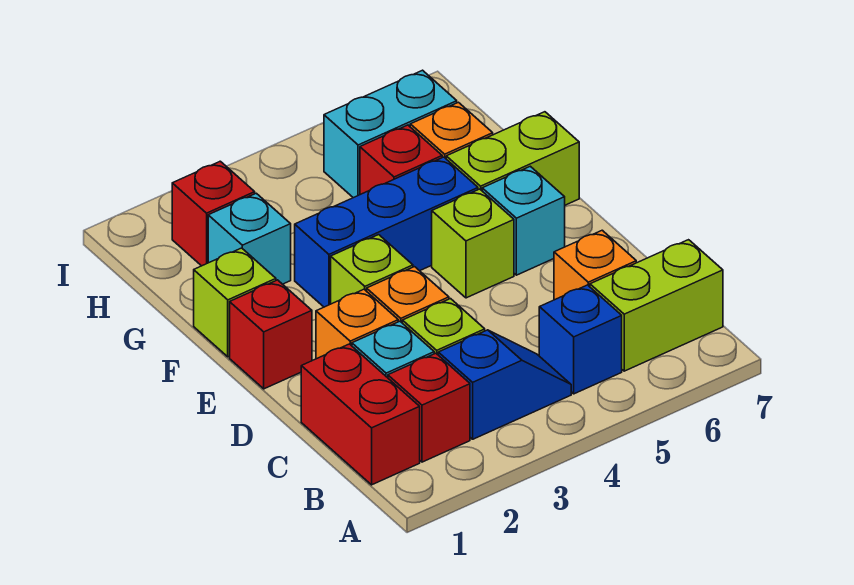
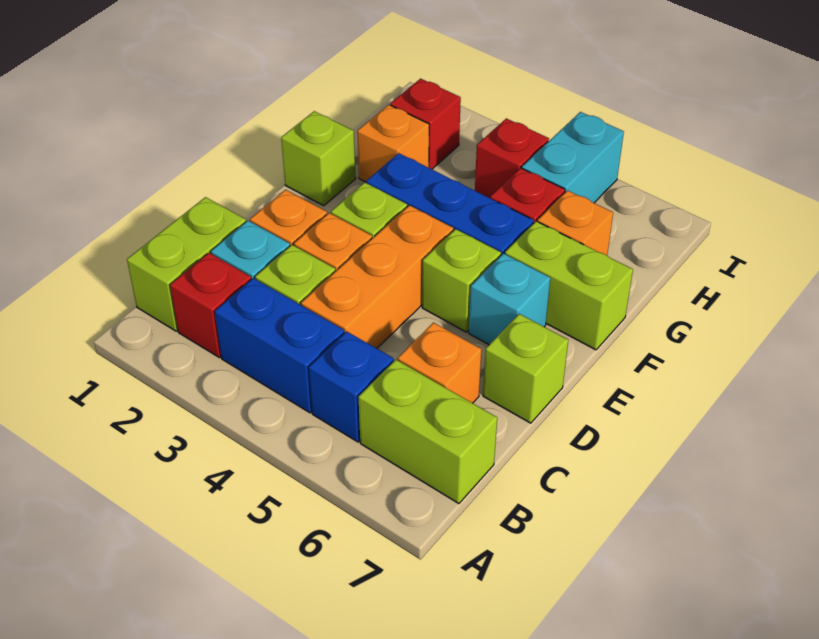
red 1x2 brick [301,344,420,485] -> lime 1x2 brick [127,197,246,331]
blue 1x2 slope [438,330,571,439] -> blue 1x2 brick [215,278,344,413]
none -> orange 1x3 brick [301,205,453,348]
none -> lime 1x1 brick [483,314,568,423]
red 1x1 brick [230,280,312,389] -> red 1x1 brick moved to [475,118,549,198]
cyan 1x1 brick [208,193,291,284] -> orange 1x1 brick [357,105,429,182]
cyan 1x2 brick [324,70,457,198] -> cyan 1x2 brick turned to [522,112,624,203]

